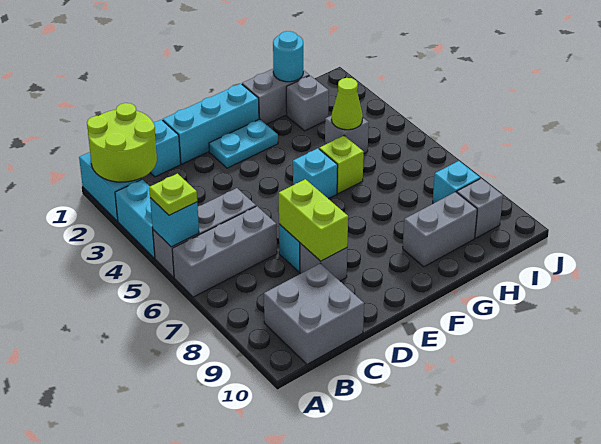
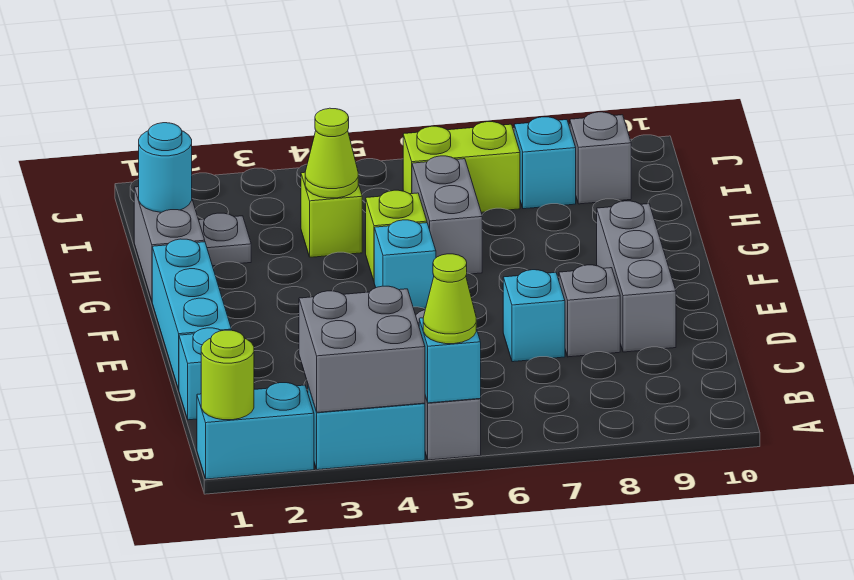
lime 2x2 round brick [87,103,157,182] -> lime 1x1 round brick [201,330,254,420]
lime 1x1 plate [149,174,197,215] -> lime 1x1 cone [423,254,476,344]
grey 1x3 brick [172,206,277,297] -> grey 1x3 brick moved to [597,201,676,352]
grey 2x2 brick [264,263,364,364] -> grey 2x2 brick moved to [299,286,425,412]
lime 1x2 brick [279,179,348,261] -> lime 1x2 brick moved to [403,122,520,212]
cyan 1x2 plate [209,119,278,168] -> none
grey 1x2 brick [403,192,477,267] -> grey 1x2 brick moved to [412,156,482,274]
grey 1x1 brick [286,76,329,131] -> grey 1x1 plate [199,213,251,266]
grey 1x1 brick [325,115,369,153] -> lime 1x1 brick [301,172,362,257]

